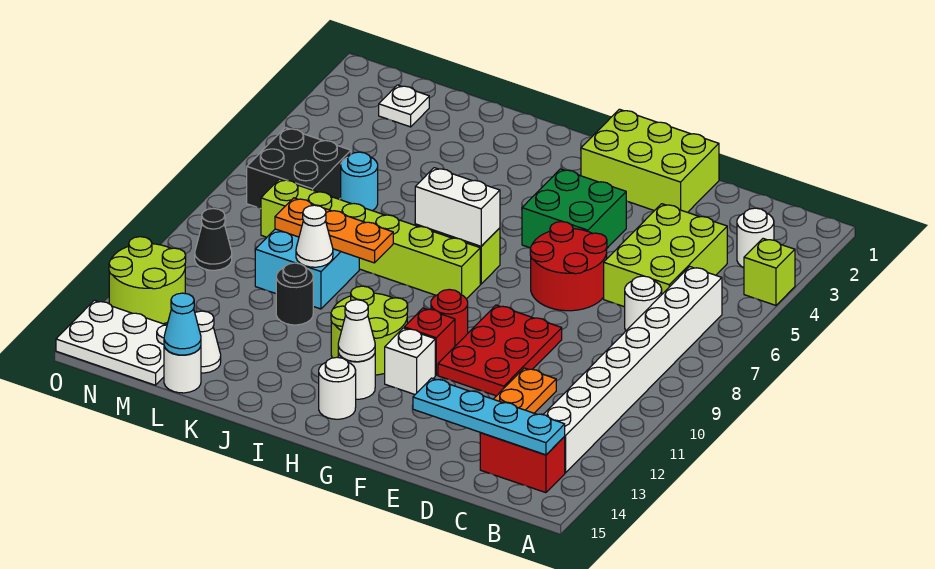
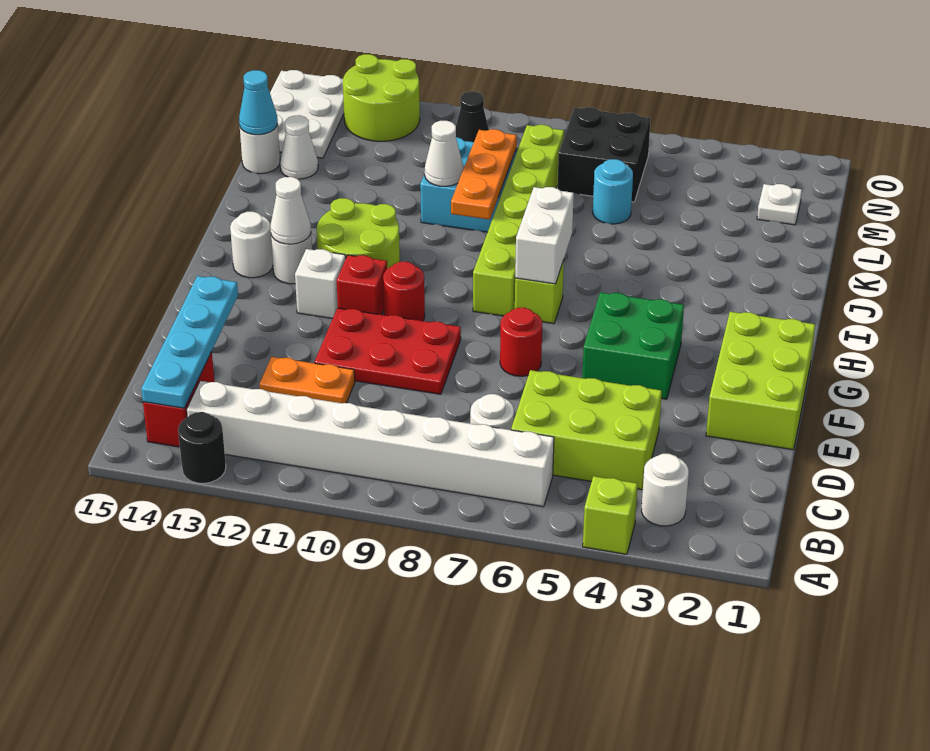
red 2x2 round brick [530,222,607,311] -> red 1x1 round brick [500,308,542,376]
black 1x1 round brick [276,263,313,325] -> black 1x1 round brick moved to [178,412,226,483]

